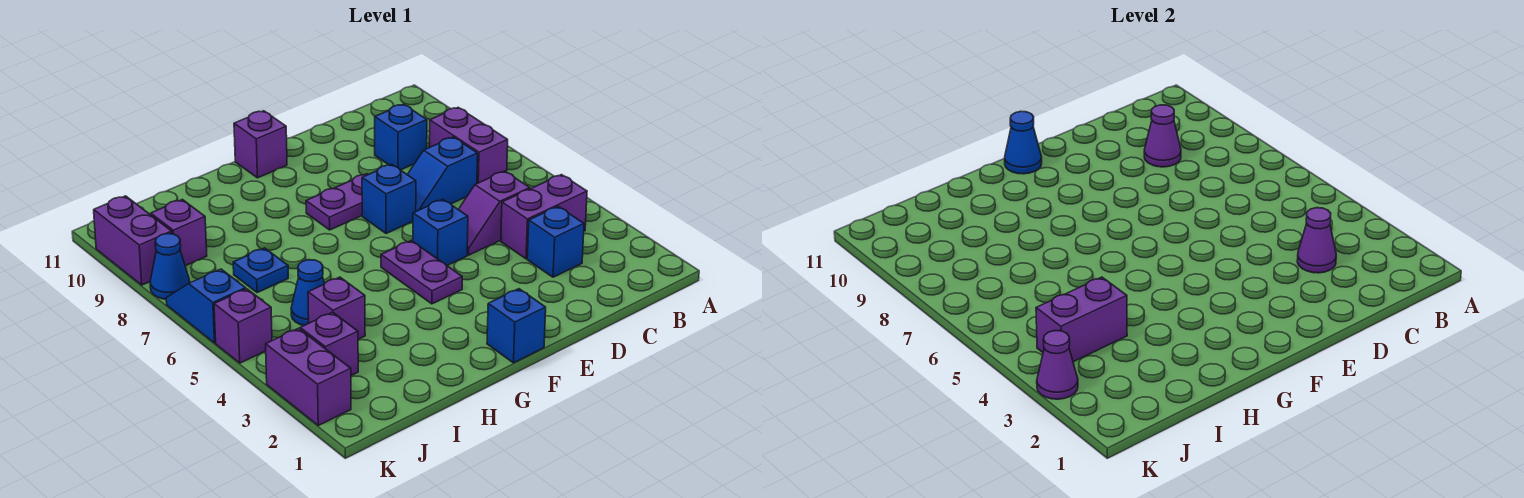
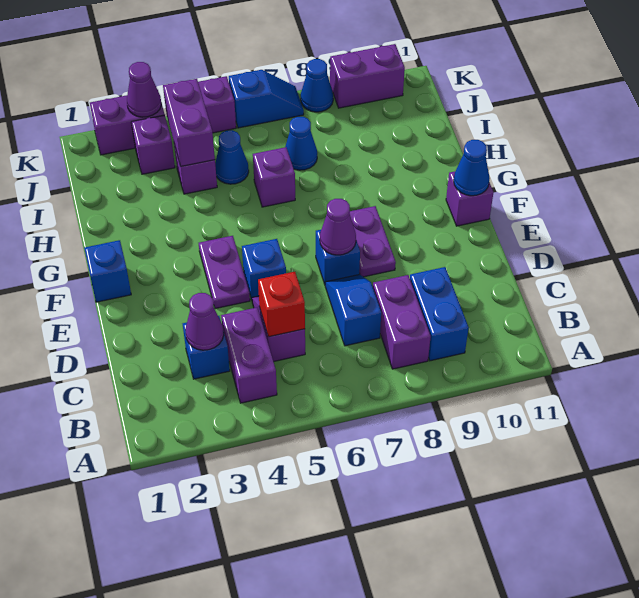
purple 1x2 brick [429,107,508,183] -> purple 1x2 brick turned to [373,275,431,369]
none -> red 1x1 brick [258,272,305,337]
blue 1x1 brick [375,104,427,170] -> blue 1x2 brick [410,267,469,361]
purple 1x1 cone [1144,105,1181,167] -> purple 1x1 cone moved to [320,199,356,255]
purple 1x2 plate [381,241,462,304] -> purple 1x2 plate turned to [199,236,250,309]
blue 1x1 plate [233,248,288,293] -> blue 1x1 cone [285,117,317,170]
purple 1x1 brick [151,199,207,266] -> purple 1x1 brick moved to [253,147,295,207]

